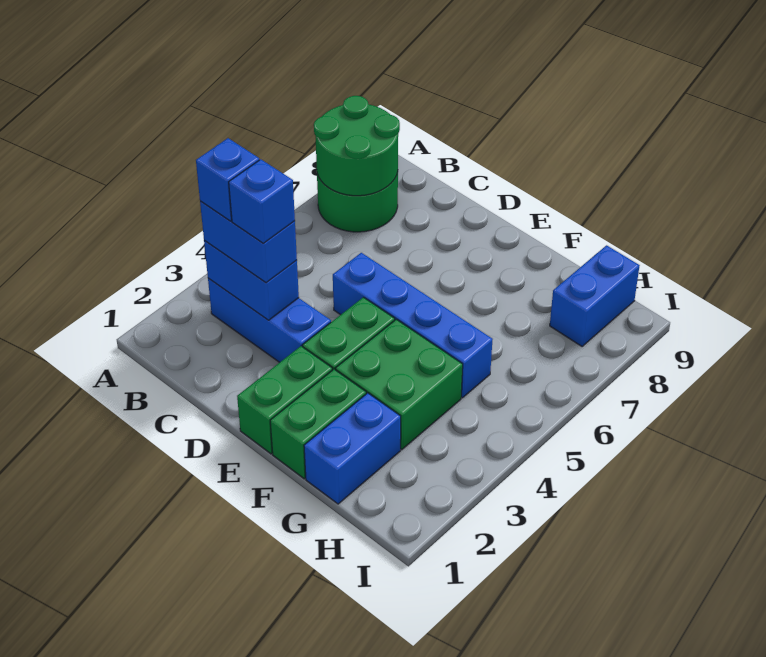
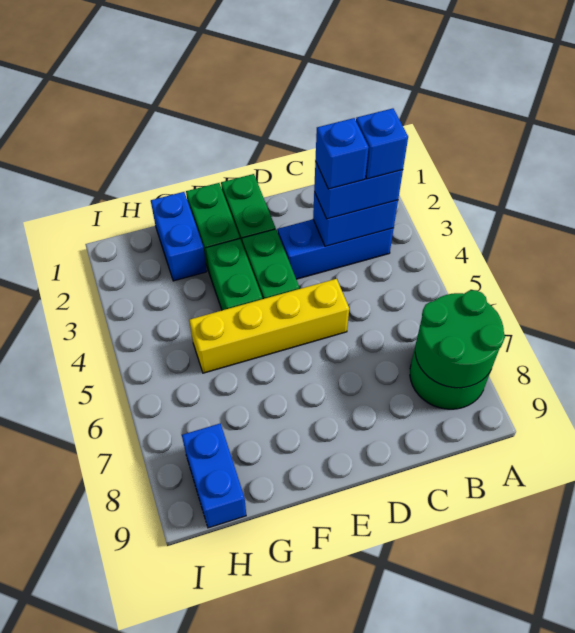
blue 1x4 brick [333,253,493,398] -> yellow 1x4 brick [189,279,349,373]
green 2x2 brick [336,319,463,450] -> green 1x2 brick [206,239,262,310]

